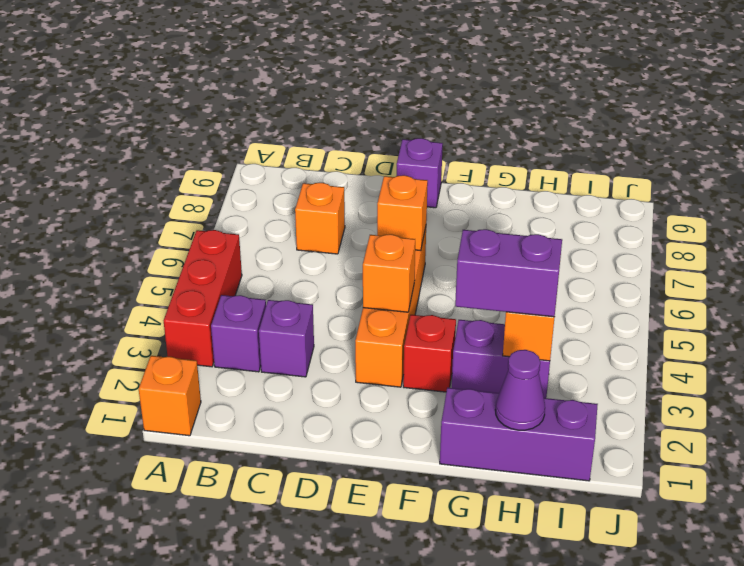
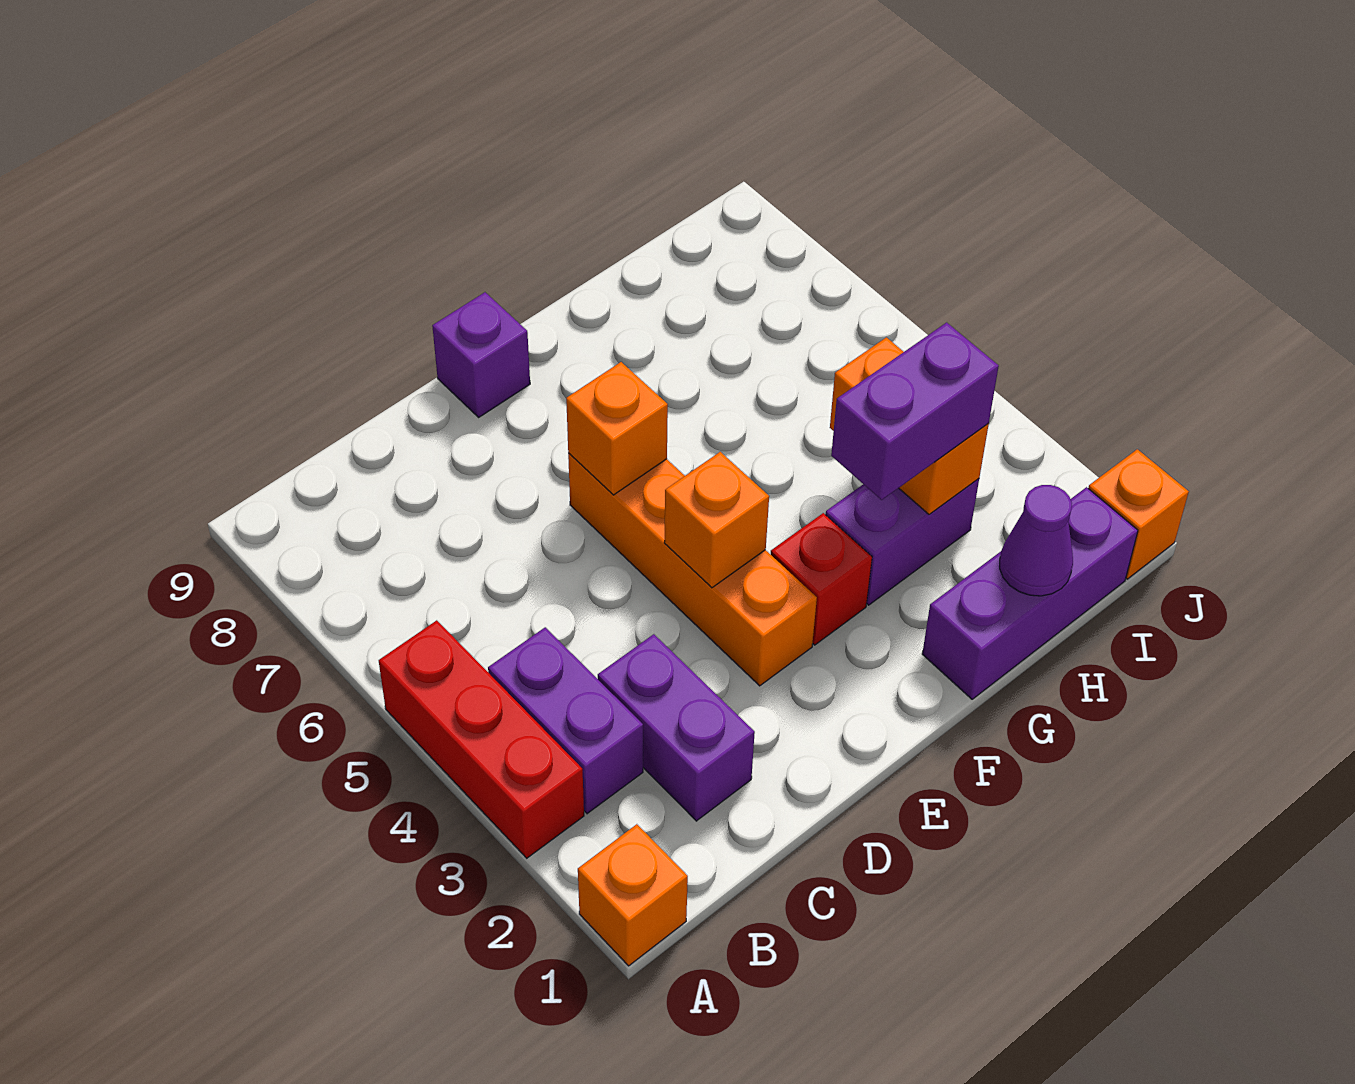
purple 1x1 brick [211,295,266,372] -> purple 1x2 brick [488,627,643,814]
purple 1x1 brick [259,300,314,377] -> purple 1x2 brick [598,634,755,821]
orange 1x1 brick [295,183,345,254] -> orange 1x1 brick moved to [1088,449,1189,579]

